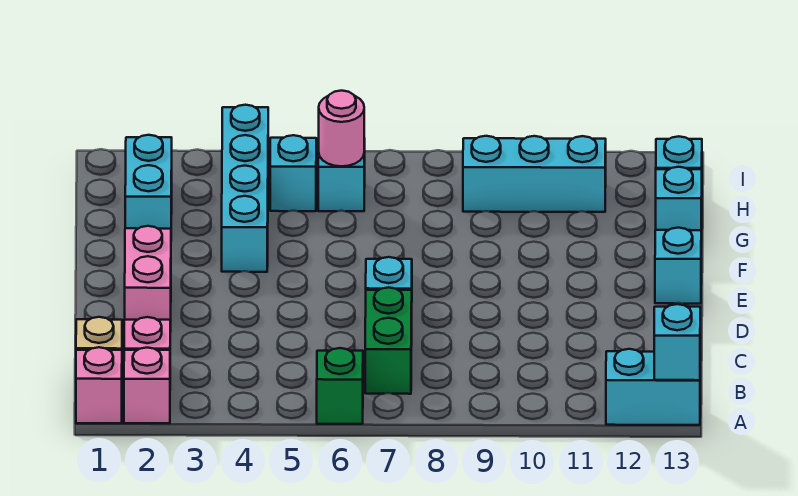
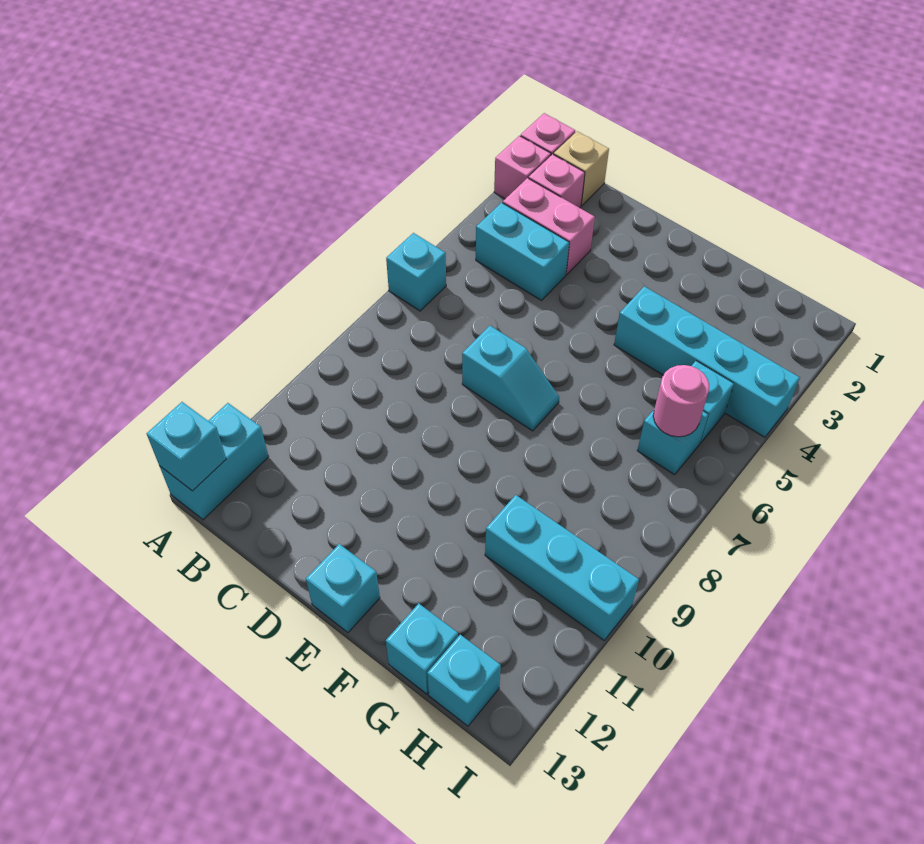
green 1x1 brick [317,348,363,424] -> cyan 1x1 brick [386,233,446,311]
green 1x2 brick [365,287,412,394] -> none
pink 1x2 brick [125,226,171,332] -> pink 1x2 brick moved to [503,178,595,274]
cyan 1x2 brick [125,135,172,229] -> cyan 1x2 brick moved to [476,203,569,300]
cyan 1x3 brick [463,136,606,212] -> cyan 1x3 brick turned to [485,495,639,640]

